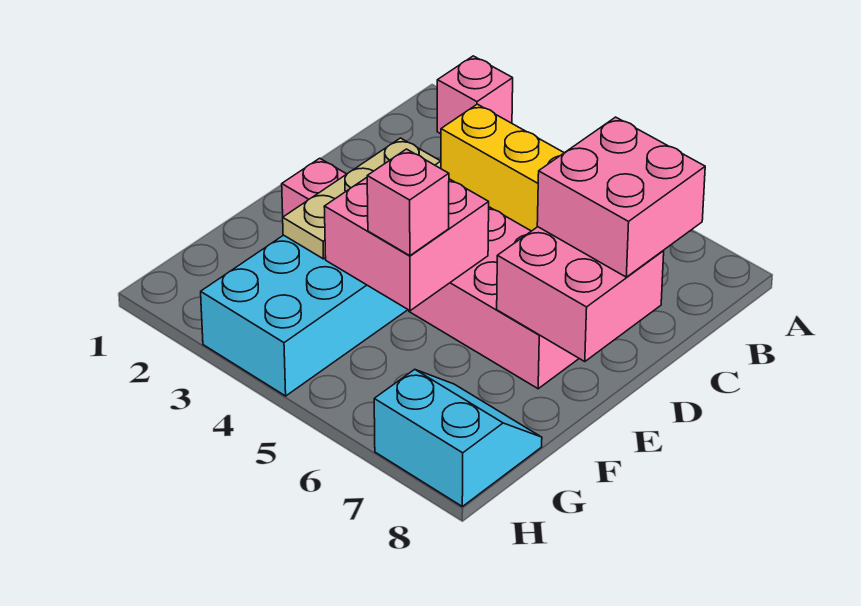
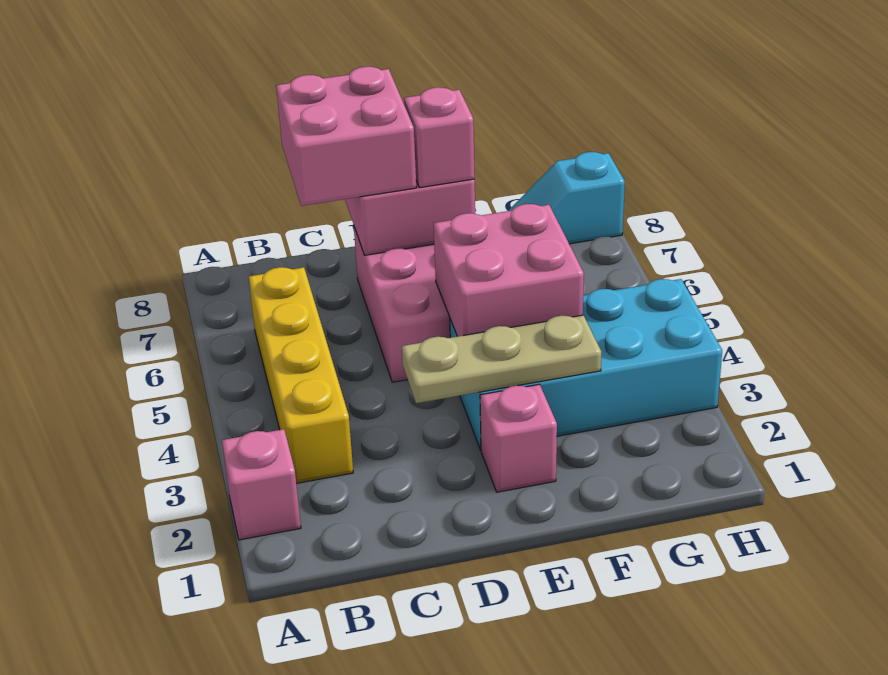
pink 1x1 brick [367,149,449,256] -> pink 1x1 brick moved to [404,87,475,188]
cyan 2x2 slope [374,369,542,506] -> cyan 1x2 slope [508,152,625,244]

